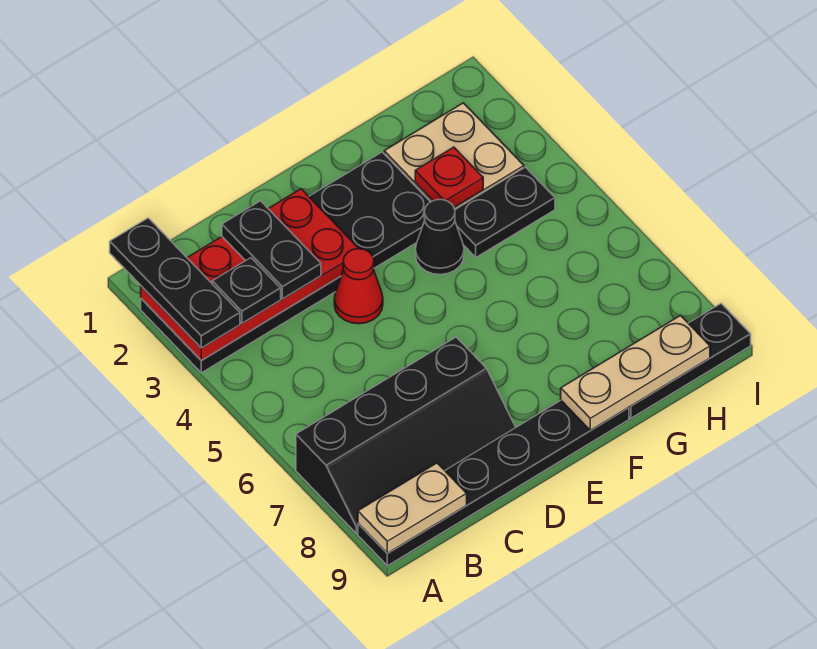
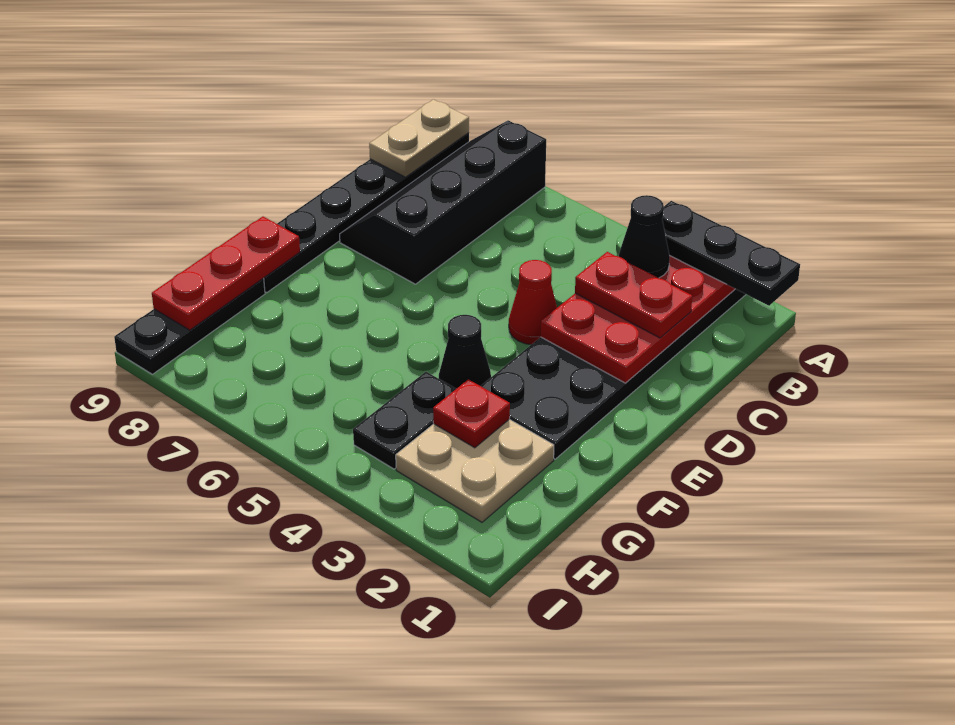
black 1x1 plate [212,258,281,323] -> black 1x1 cone [619,195,670,278]
black 1x2 plate [222,201,321,299] -> red 1x2 plate [575,252,692,338]
tan 1x3 plate [561,315,710,430] -> red 1x3 plate [152,217,300,330]

